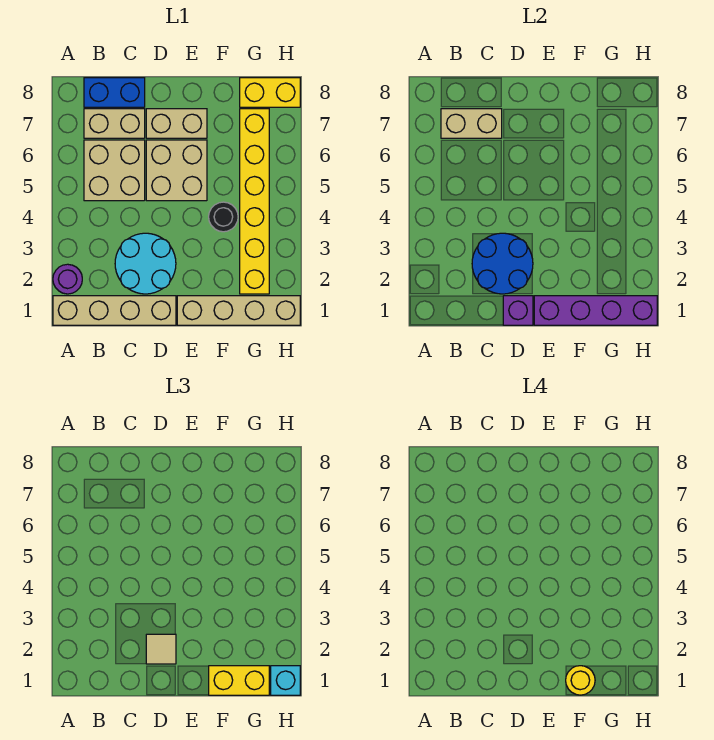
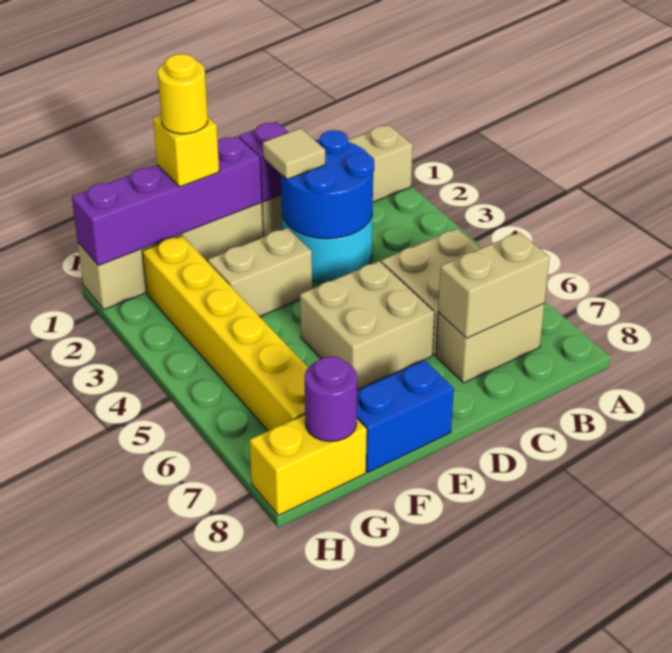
purple 1x1 round brick [53,264,82,294] -> purple 1x1 round brick moved to [305,357,357,441]
blue 1x2 brick [84,78,145,107] -> blue 1x2 brick moved to [357,360,454,472]
tan 1x2 brick [146,109,207,138] -> tan 1x2 brick moved to [208,228,312,317]
yellow 1x2 brick [209,666,269,695] -> yellow 1x1 brick [153,115,219,187]
black 1x1 round brick [209,202,238,232] -> none
cyan 1x1 brick [271,666,300,695] -> none

